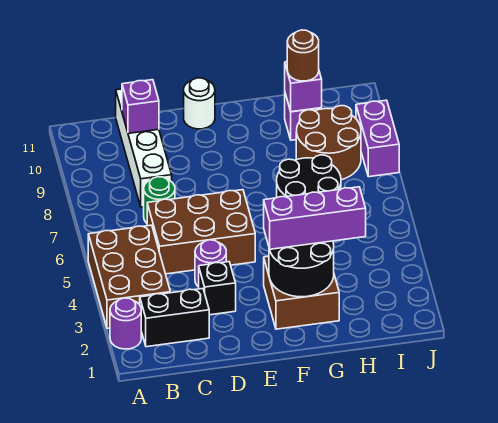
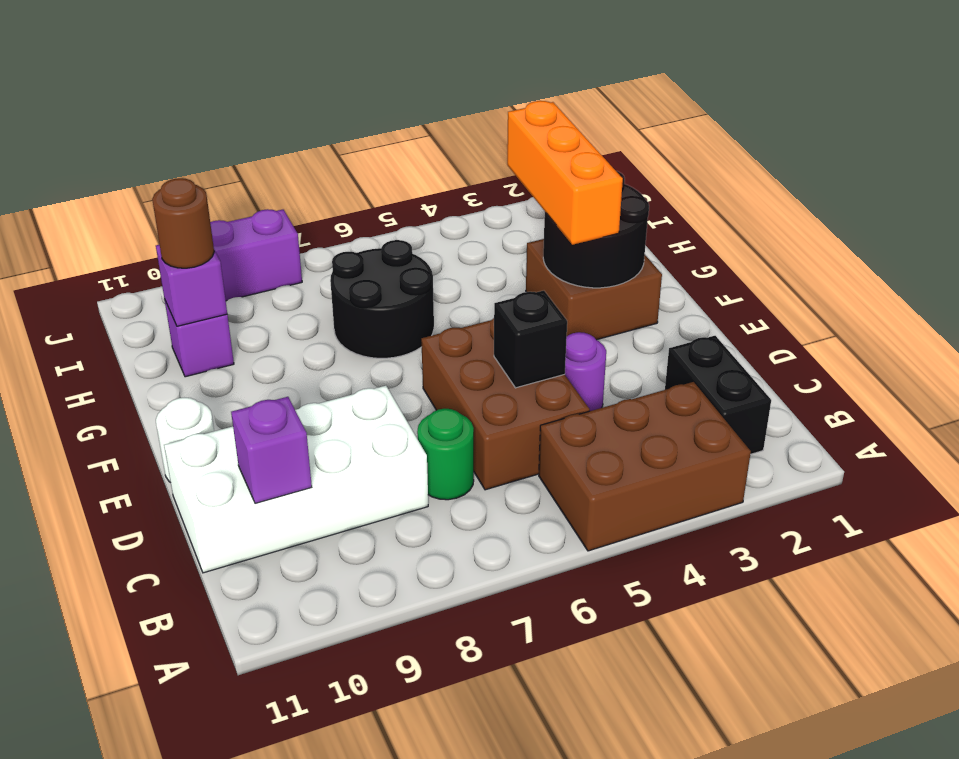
purple 1x1 round brick [110,298,141,349] -> none
white 1x4 brick [116,89,172,207] -> white 2x4 brick [164,386,428,573]
black 1x1 brick [199,262,236,315] -> black 1x1 brick moved to [494,291,567,388]
purple 1x3 brick [264,187,366,249] -> orange 1x3 brick [507,101,623,245]
brown 2x2 round brick [296,106,361,180] -> none

